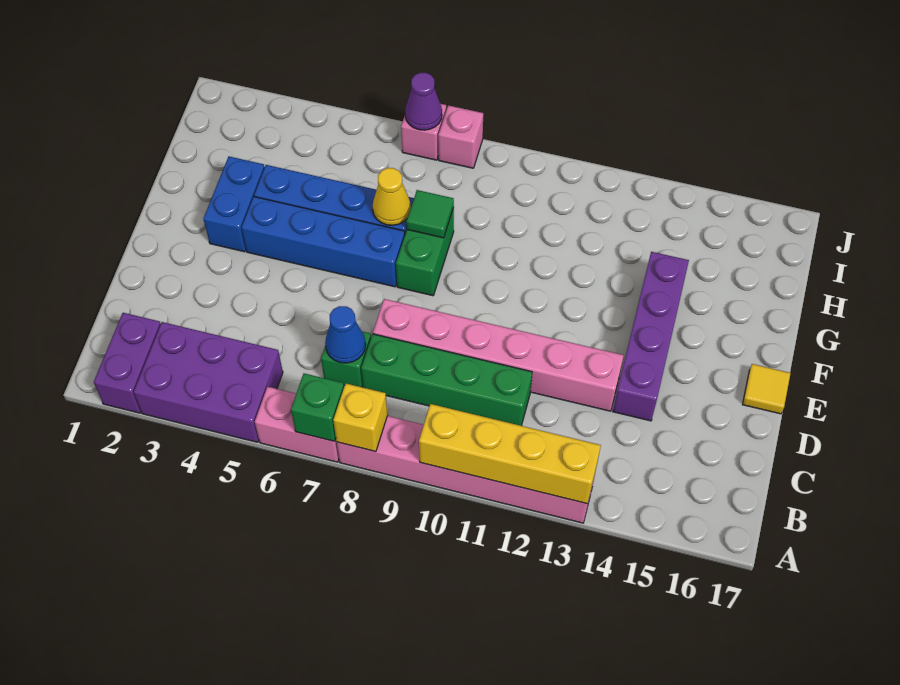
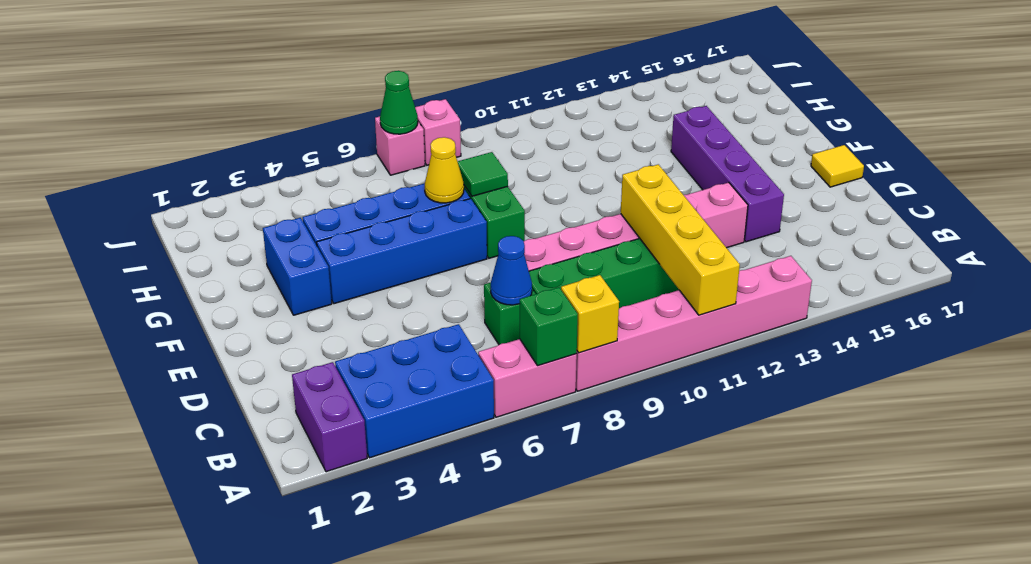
purple 2x3 brick [134,322,283,442] -> blue 2x3 brick [335,324,494,458]
yellow 1x4 brick [419,404,601,504] -> yellow 1x4 brick turned to [621,164,740,315]
purple 1x1 cone [405,73,442,130] -> green 1x1 cone [380,71,418,134]

